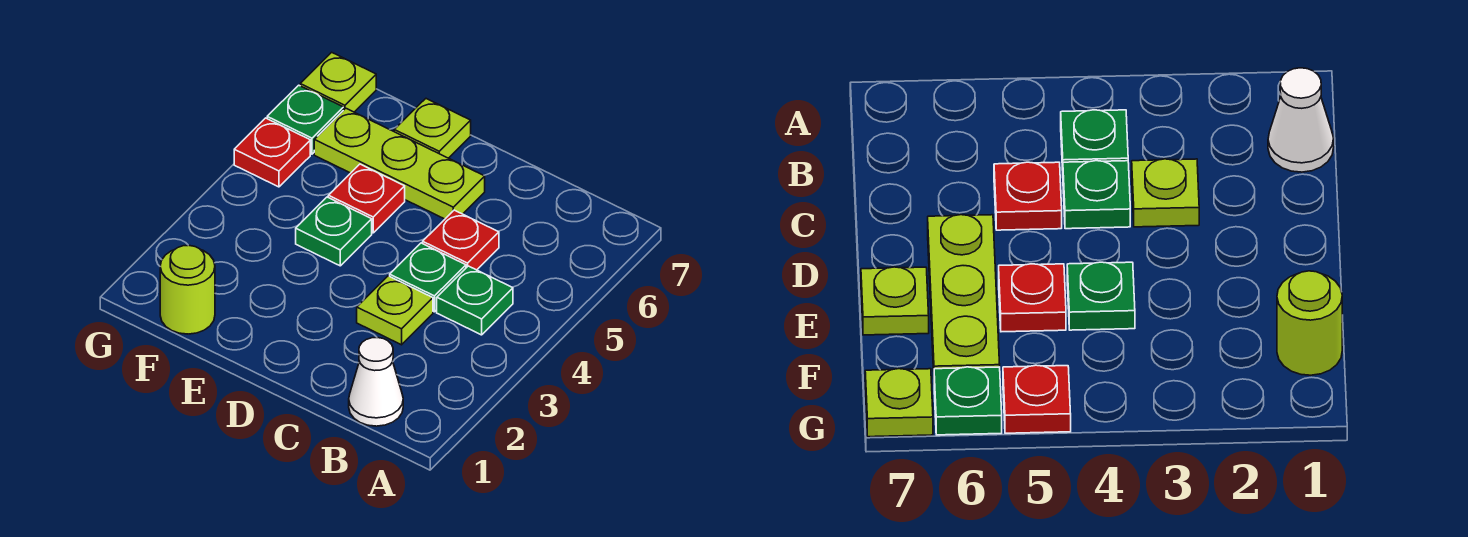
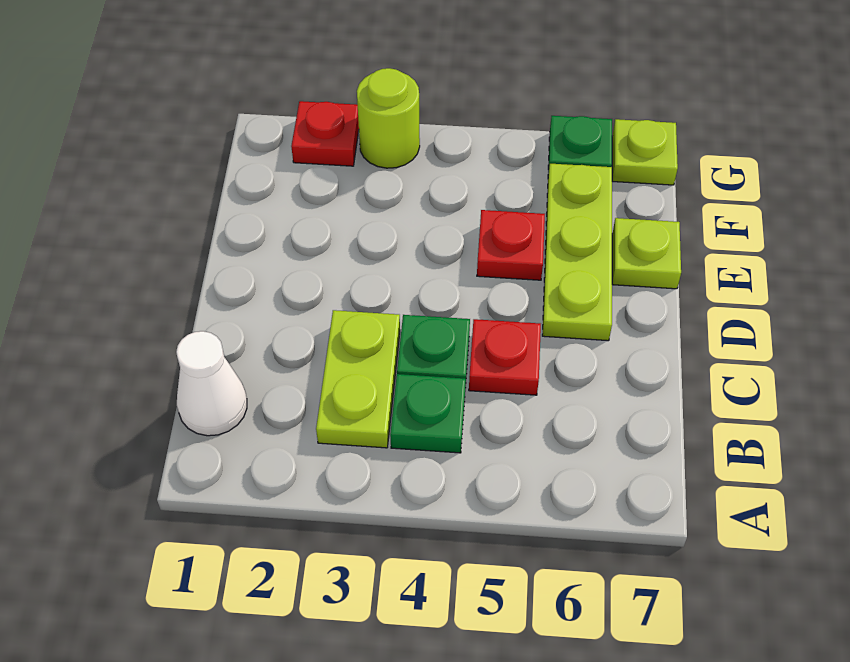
lime 1x1 plate [357,276,433,345] -> lime 1x2 plate [316,310,400,448]
green 1x1 plate [296,197,372,266] -> none
lime 1x1 round brick [160,245,215,334] -> lime 1x1 round brick moved to [357,68,420,168]
red 1x1 plate [234,118,310,187] -> red 1x1 plate moved to [291,101,359,166]

